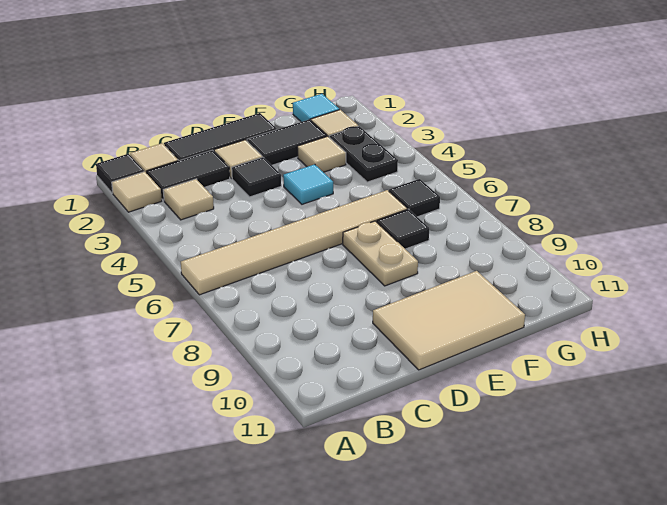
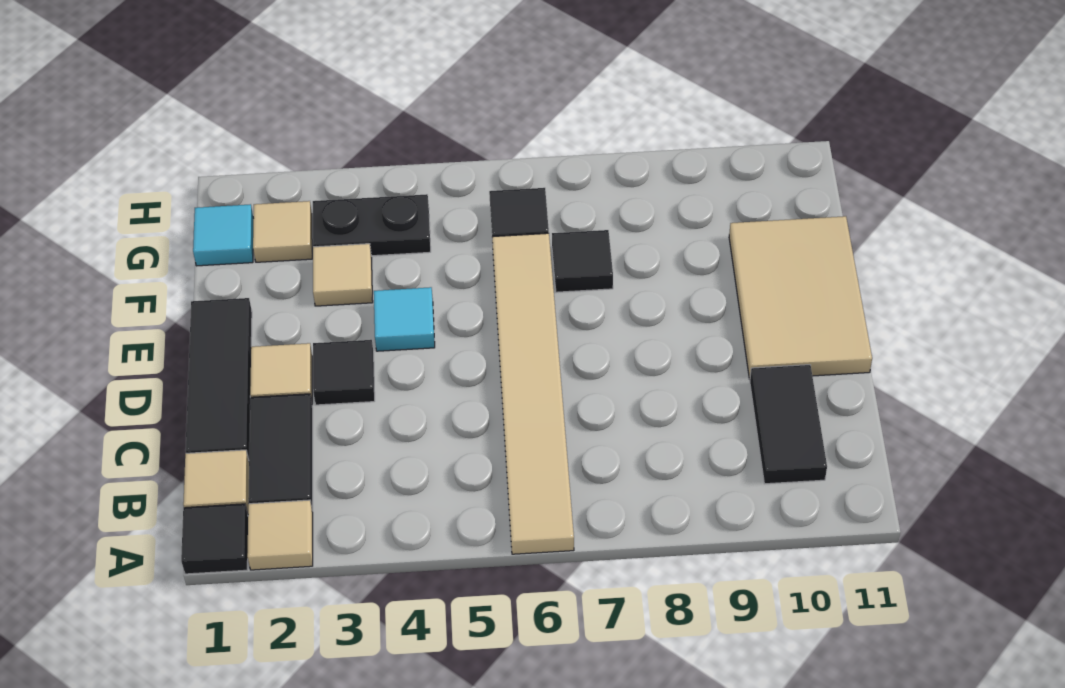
tan 1x1 tile [163,179,214,220] -> none
black 1x2 tile [247,120,327,165] -> black 1x2 tile moved to [750,365,827,484]
tan 1x2 plate [343,221,418,286] -> none

